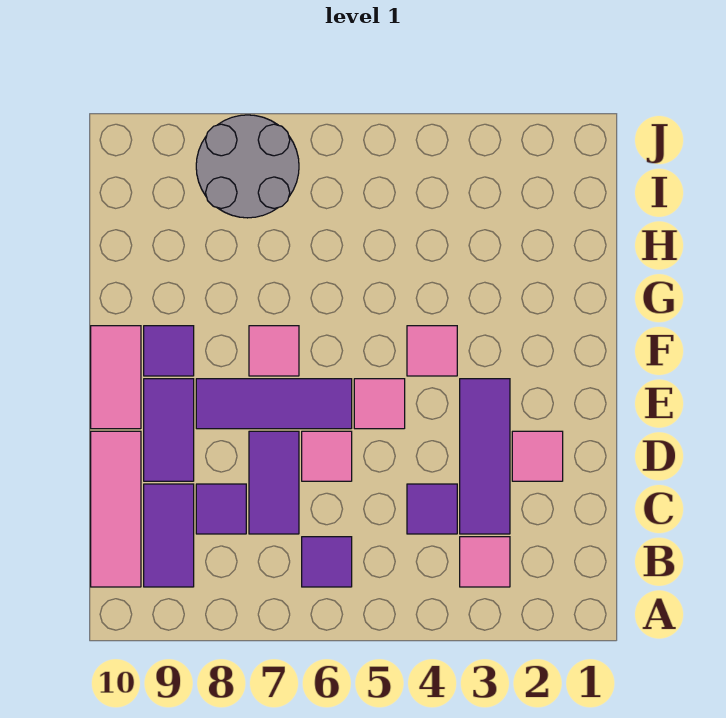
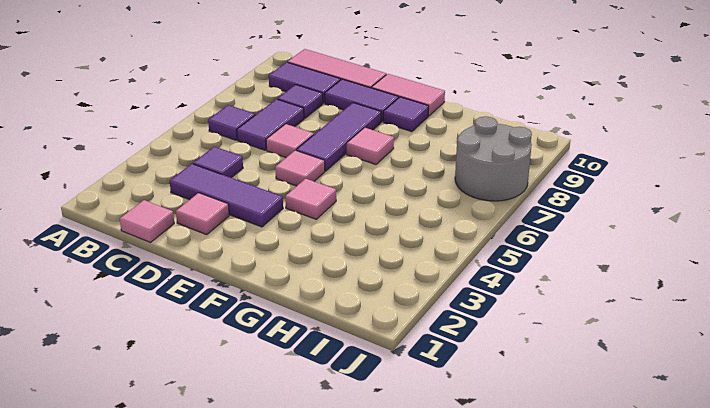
pink 1x1 tile [460,537,510,587] -> pink 1x1 tile moved to [120,200,174,242]
purple 1x2 tile [249,431,299,534] -> purple 1x2 tile turned to [237,99,304,150]

